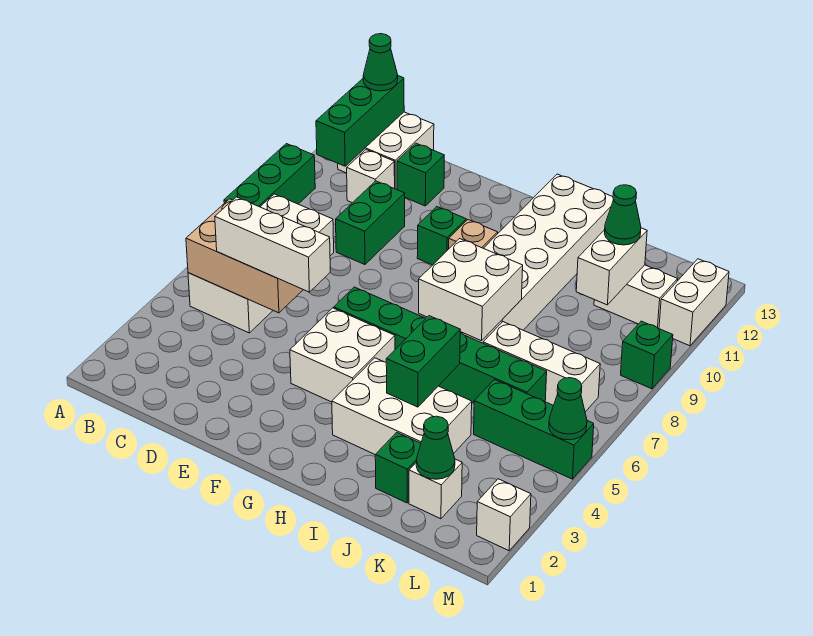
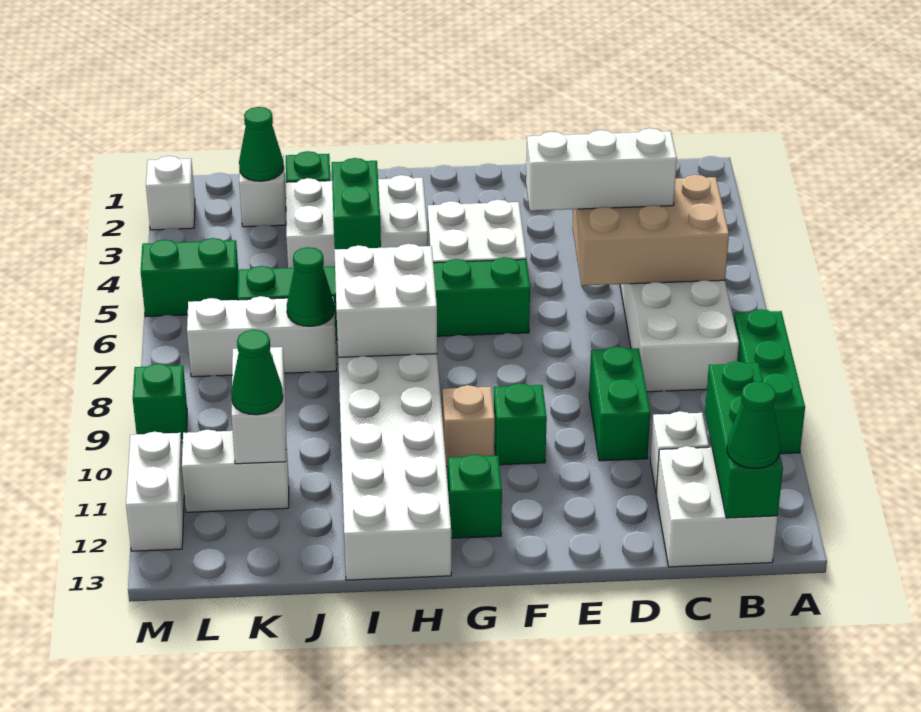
green 1x1 brick [397,143,444,206] -> green 1x1 brick moved to [448,455,502,538]
green 1x3 brick [474,380,594,479] -> green 1x2 brick [141,238,238,317]
green 1x1 cone [549,378,587,440] -> green 1x1 cone moved to [287,247,334,326]

